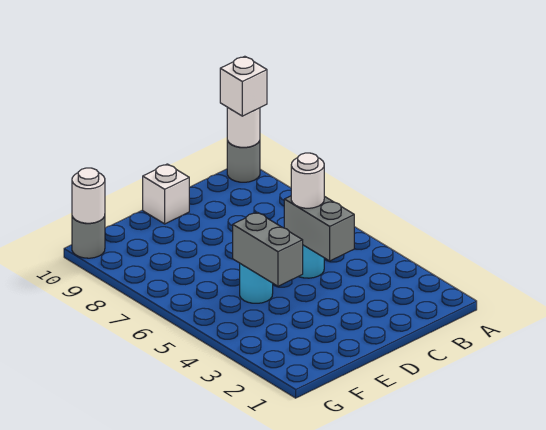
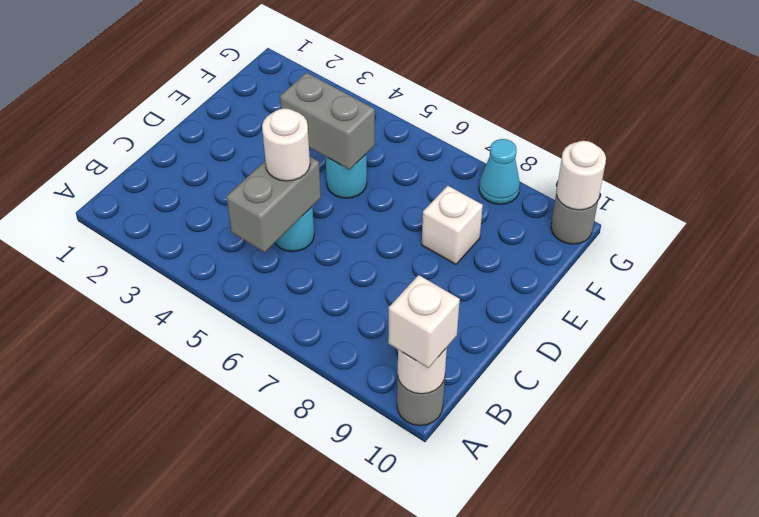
grey 1x2 brick [284,196,354,261] -> grey 1x2 brick turned to [226,157,321,252]
white 1x1 brick [143,164,189,224] -> white 1x1 brick moved to [422,186,483,264]
none -> cyan 1x1 cone [479,139,520,204]

